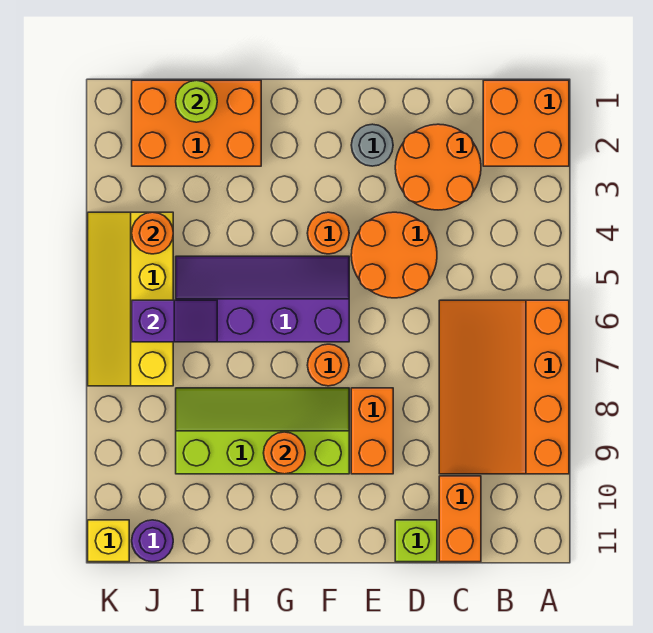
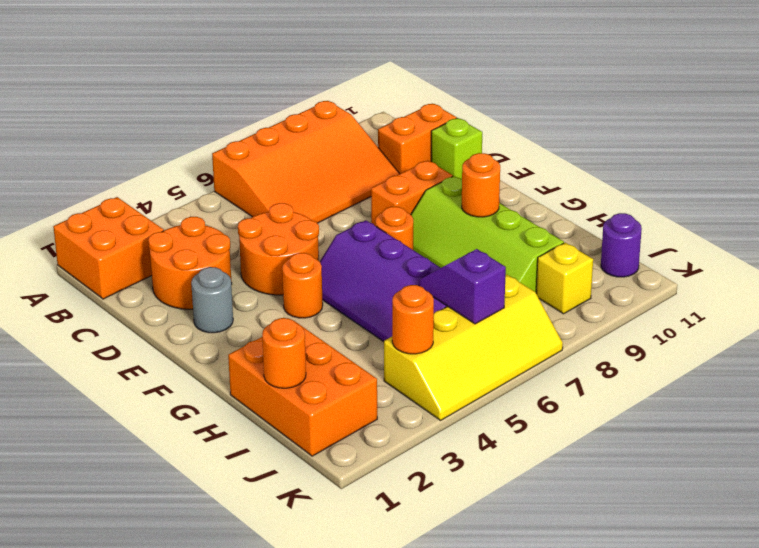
lime 1x1 round brick [176,80,217,122] -> orange 1x1 round brick [262,318,306,388]
yellow 1x1 brick [88,520,129,562] -> yellow 1x1 brick moved to [536,242,593,314]

